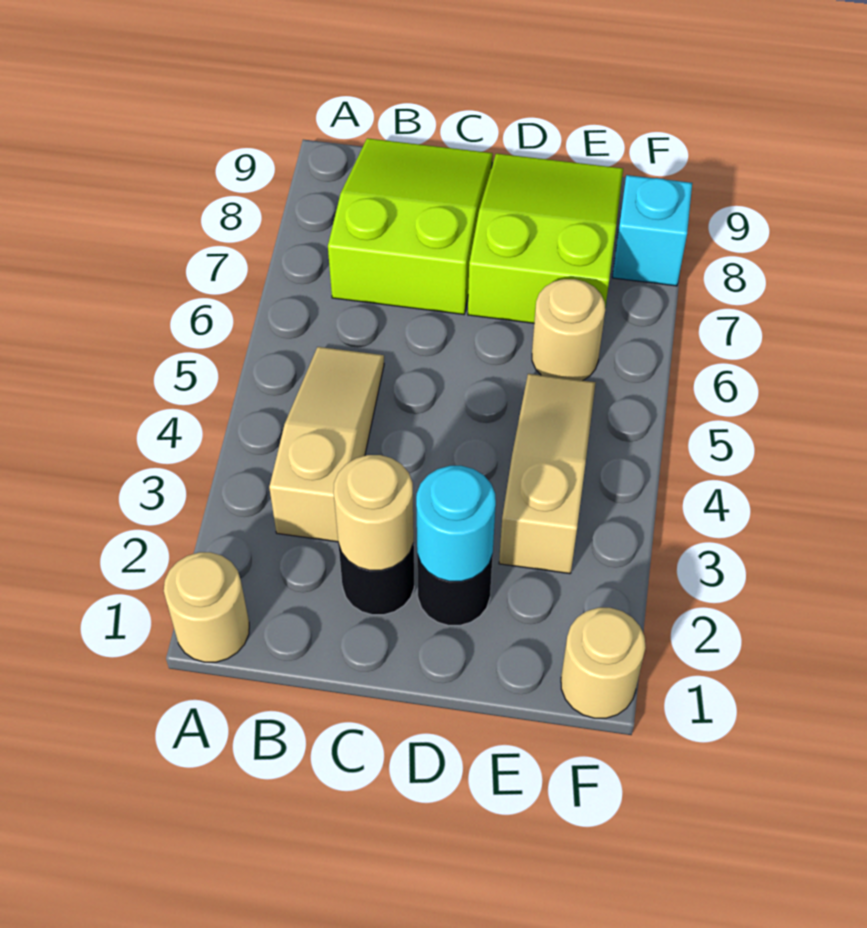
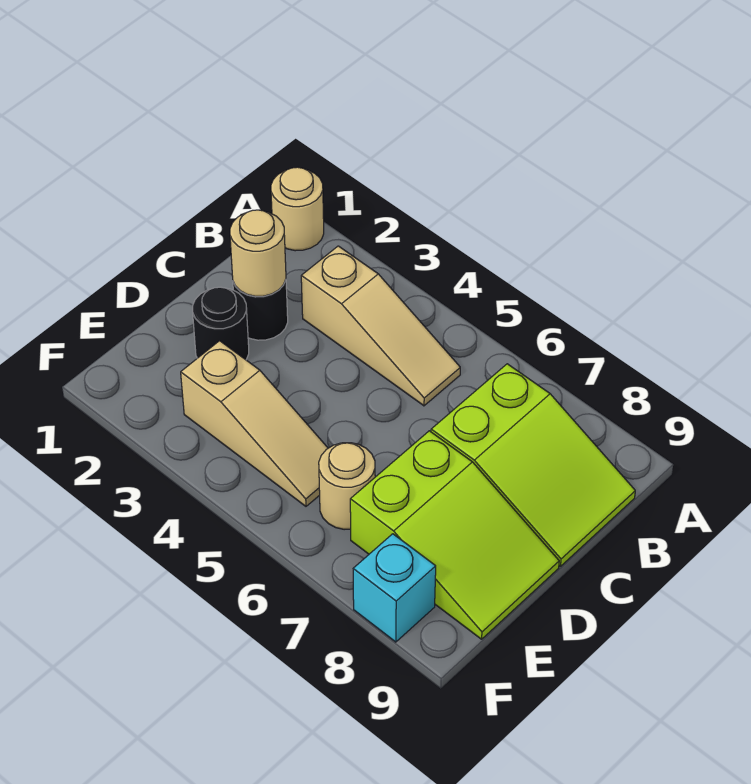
cyan 1x1 round brick [416,466,496,581] -> none
tan 1x1 round brick [561,608,646,718] -> none

